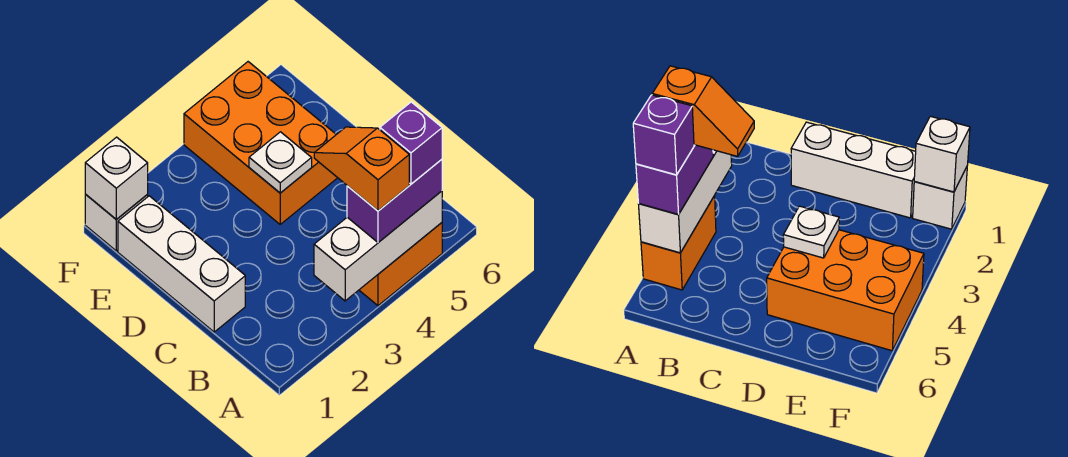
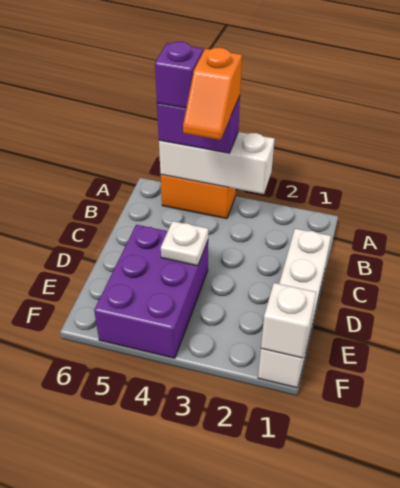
orange 2x3 brick [184,62,337,224] -> purple 2x3 brick [94,225,208,358]

